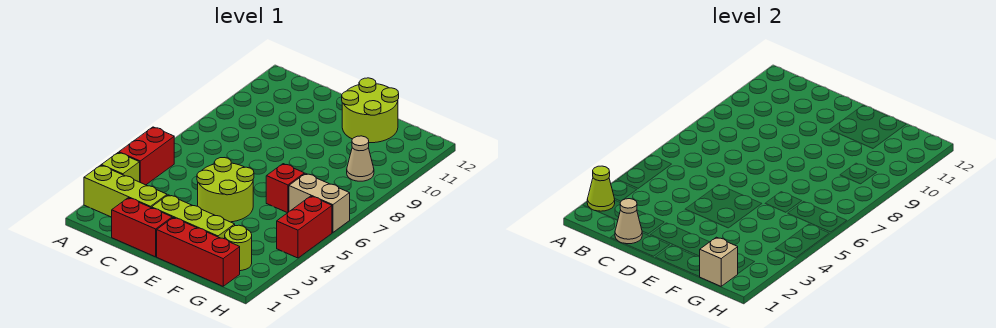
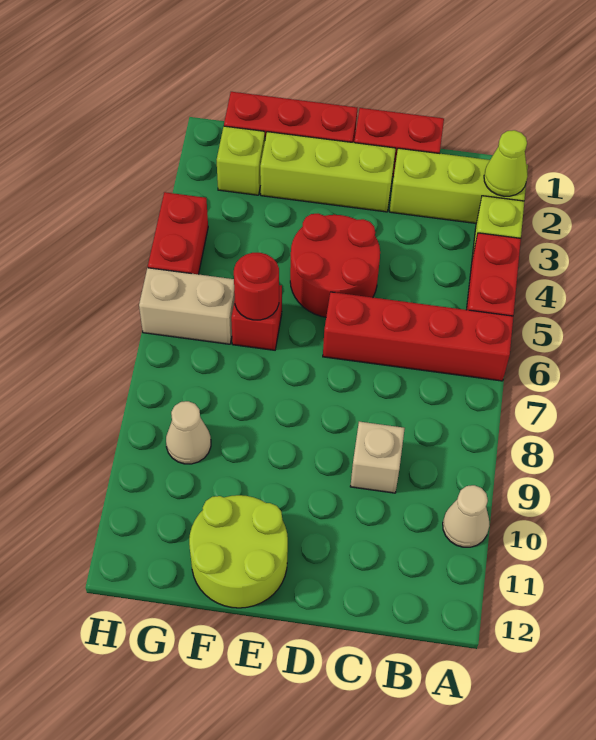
none -> red 1x4 brick [323,292,513,381]
tan 1x1 cone [615,199,642,244] -> tan 1x1 cone moved to [443,485,490,547]
lime 2x2 round brick [197,158,254,222] -> red 2x2 round brick [290,214,380,317]
none -> red 1x1 round brick [234,253,279,320]
tan 1x1 brick [700,237,738,286] -> tan 1x1 brick moved to [350,422,405,493]
lime 1x1 round brick [225,225,252,271] -> lime 1x1 brick [217,126,265,195]

